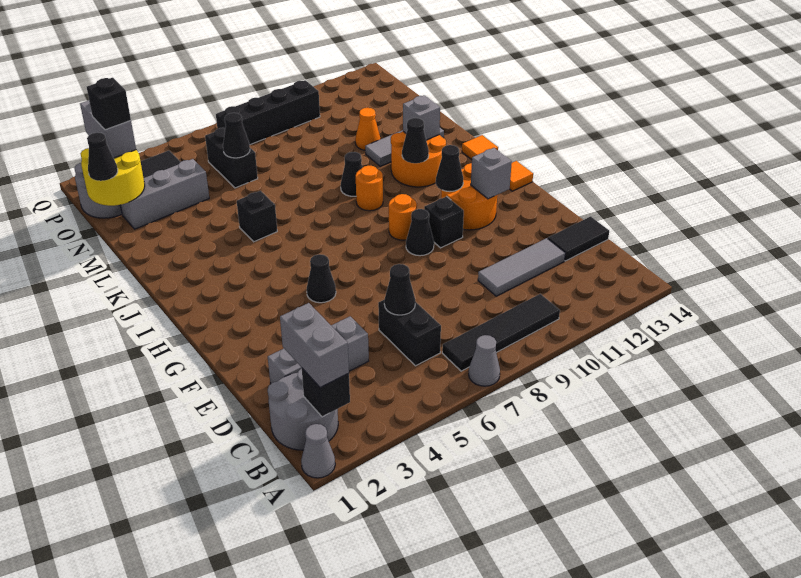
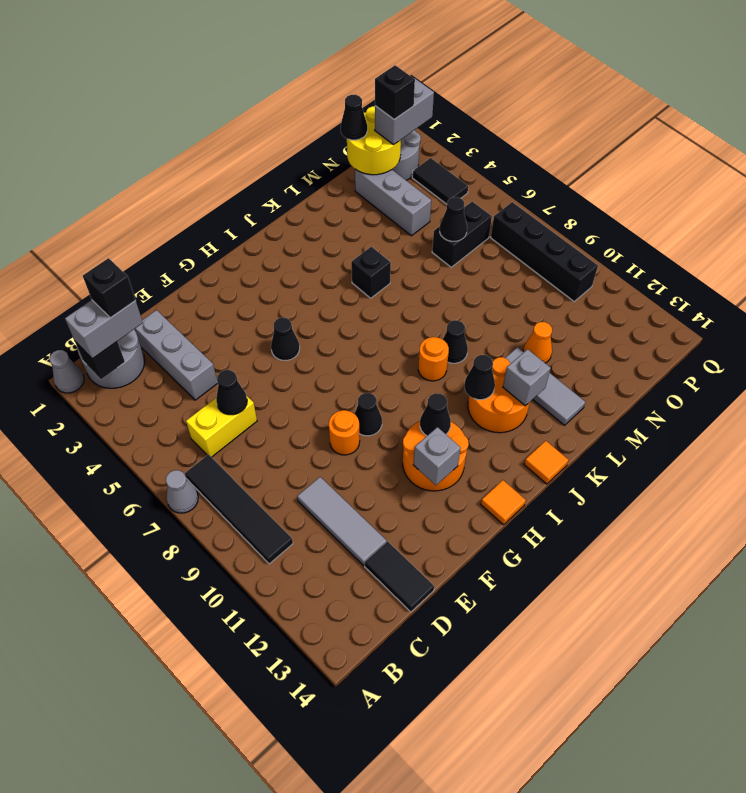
black 1x2 brick [378,300,441,366] -> yellow 1x2 brick [186,397,257,457]
black 1x1 brick [424,197,464,248] -> black 1x1 brick moved to [83,258,136,318]
orange 1x1 round brick [389,194,417,240] -> orange 1x1 round brick moved to [329,410,360,455]

